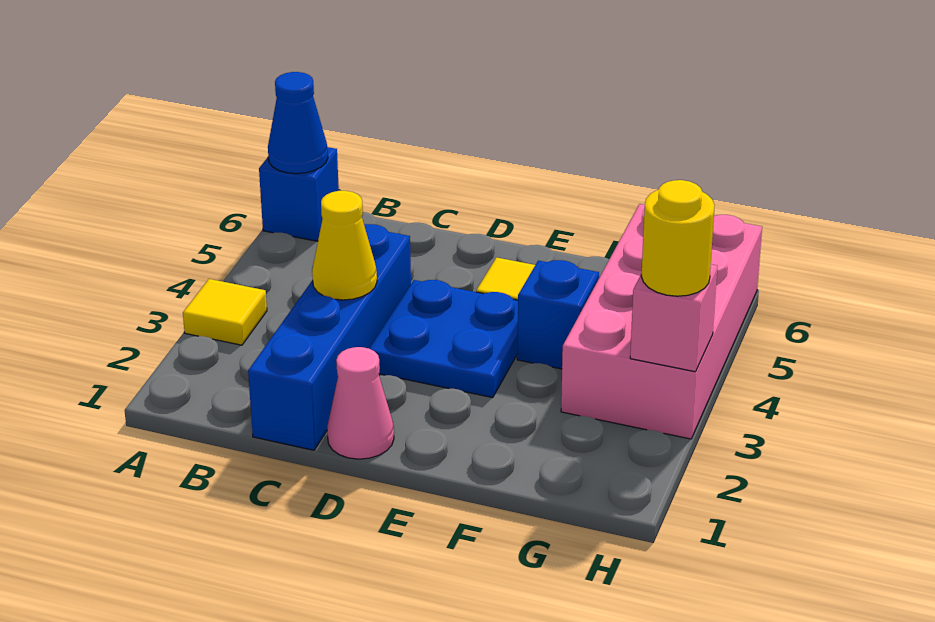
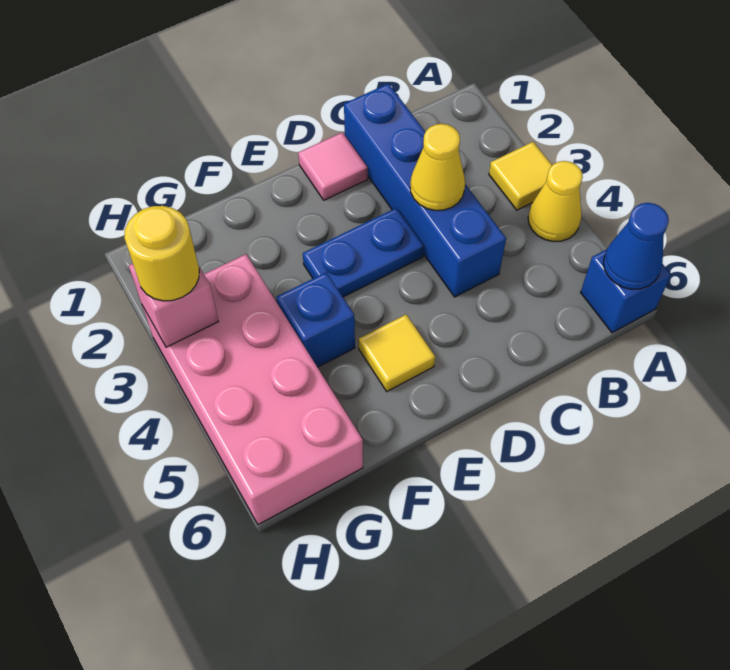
none -> yellow 1x1 cone [528,161,583,242]
pink 1x1 cone [327,347,394,459] -> pink 1x1 tile [298,132,368,200]
blue 2x2 plate [369,280,518,398] -> blue 1x2 plate [303,208,424,297]

